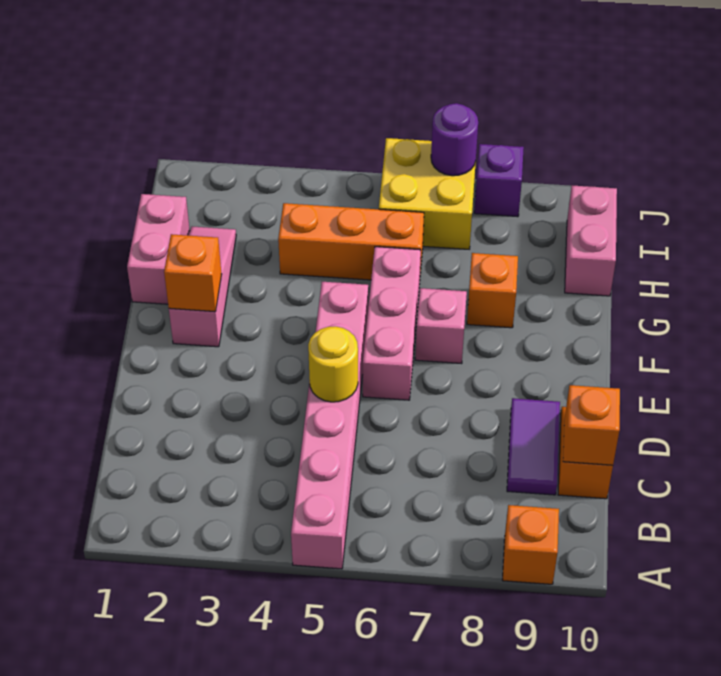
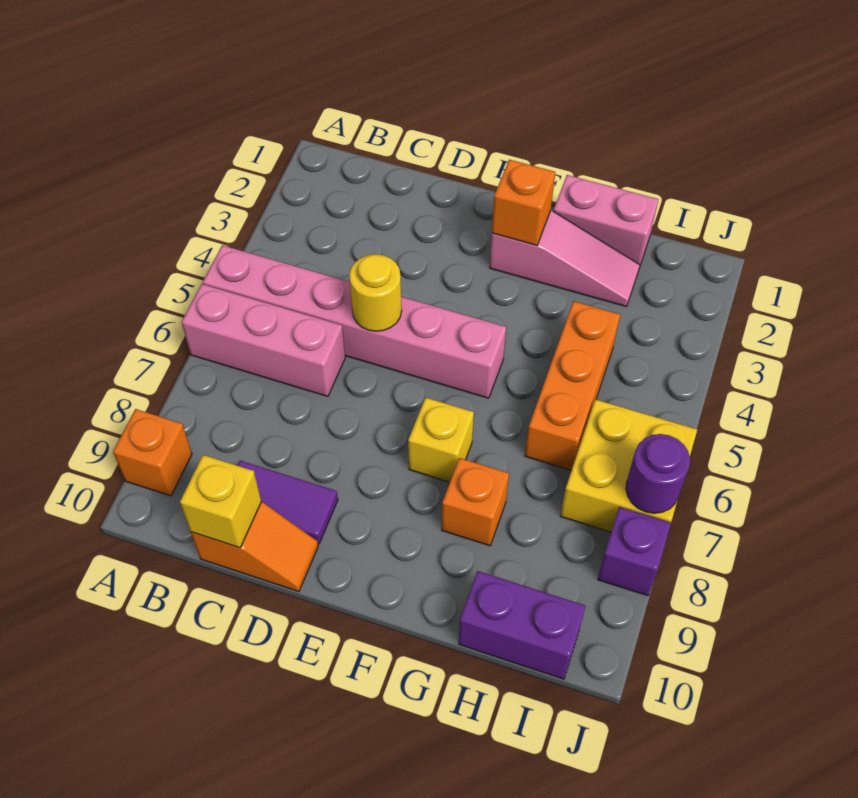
orange 1x1 brick [563,385,620,465] -> yellow 1x1 brick [180,455,261,548]
pink 1x3 brick [363,247,421,400] -> pink 1x3 brick moved to [182,284,345,396]
pink 1x1 brick [415,288,467,364] -> yellow 1x1 brick [408,398,474,482]
pink 1x2 brick [565,185,617,296] -> purple 1x2 brick [459,571,586,679]

